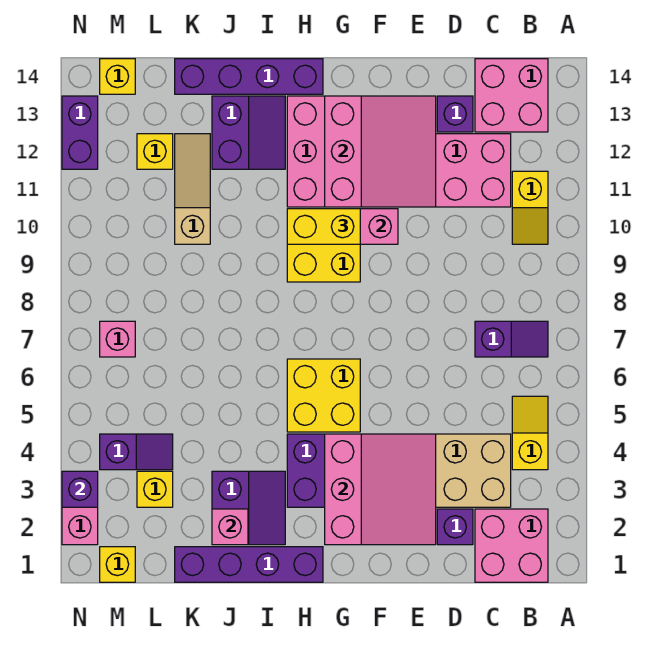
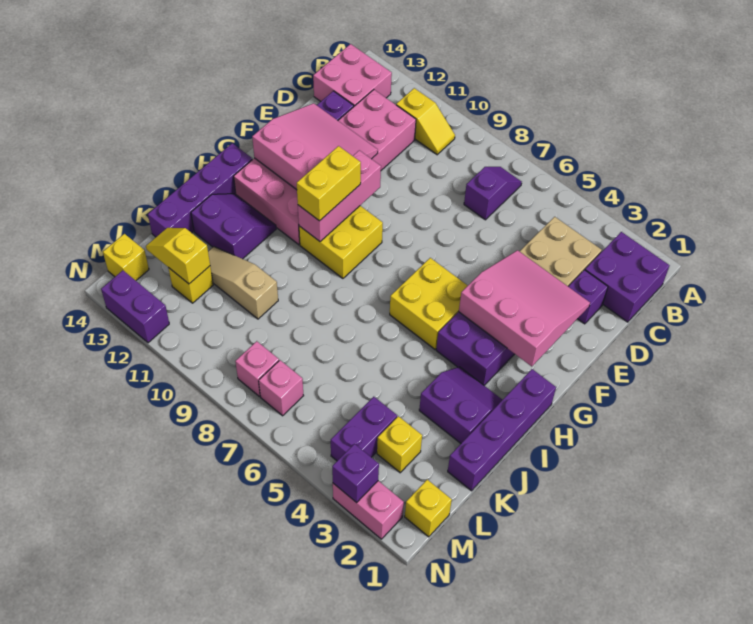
pink 2x2 brick [475,509,548,582] -> purple 2x2 brick [585,232,670,322]
yellow 1x2 slope [512,396,548,470] -> yellow 1x2 slope moved to [146,228,210,284]
pink 1x1 brick [212,509,248,545] -> pink 1x1 brick moved to [235,341,279,397]
purple 1x2 slope [100,434,173,470] -> purple 1x2 brick [331,397,397,461]

